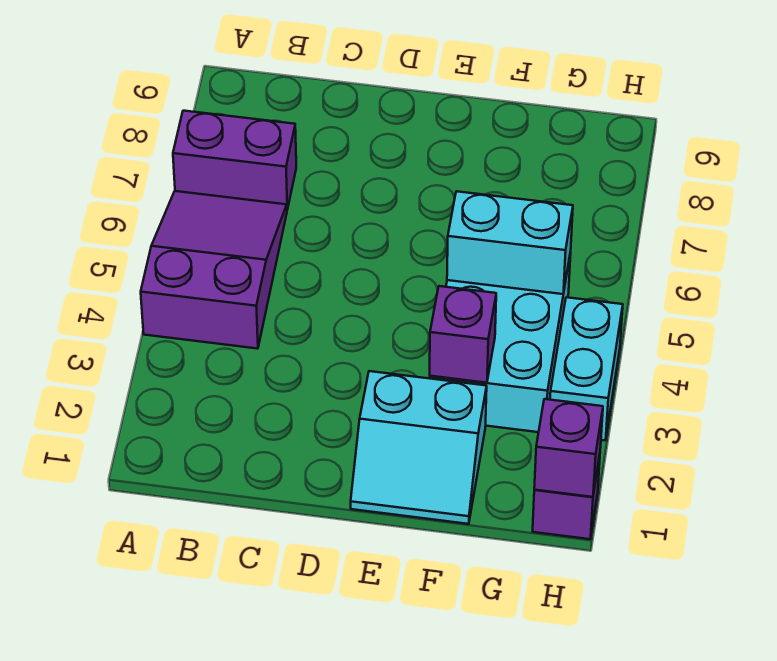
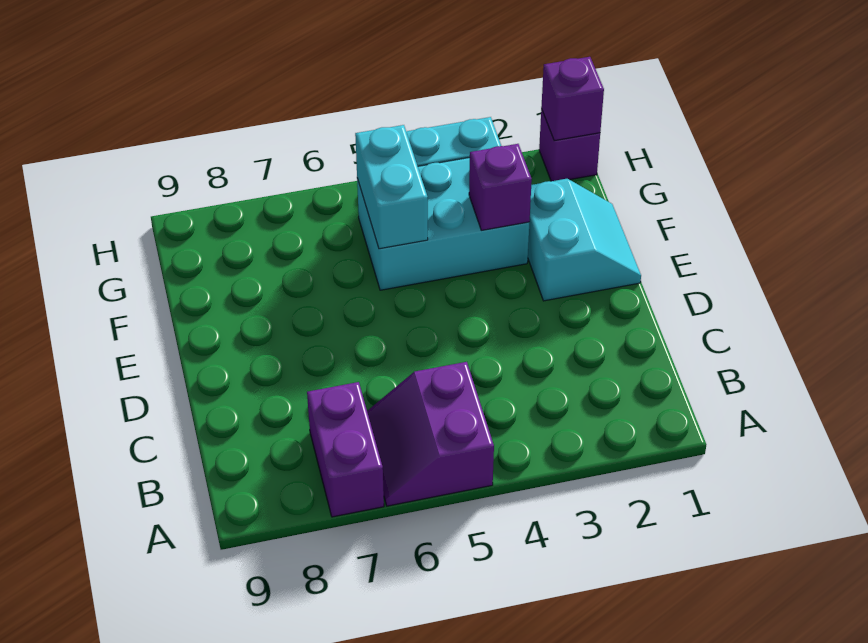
purple 2x3 slope [141,191,287,349] -> purple 2x2 slope [367,362,494,506]

